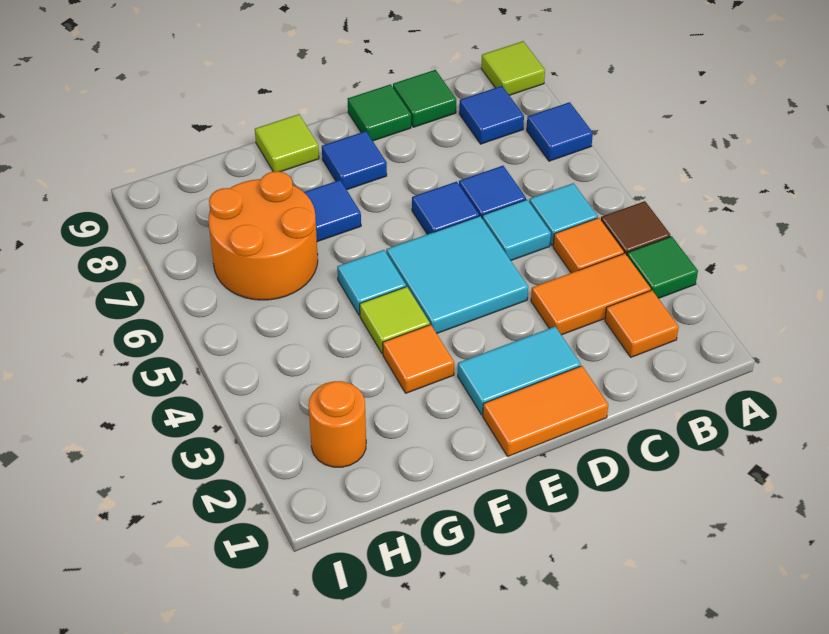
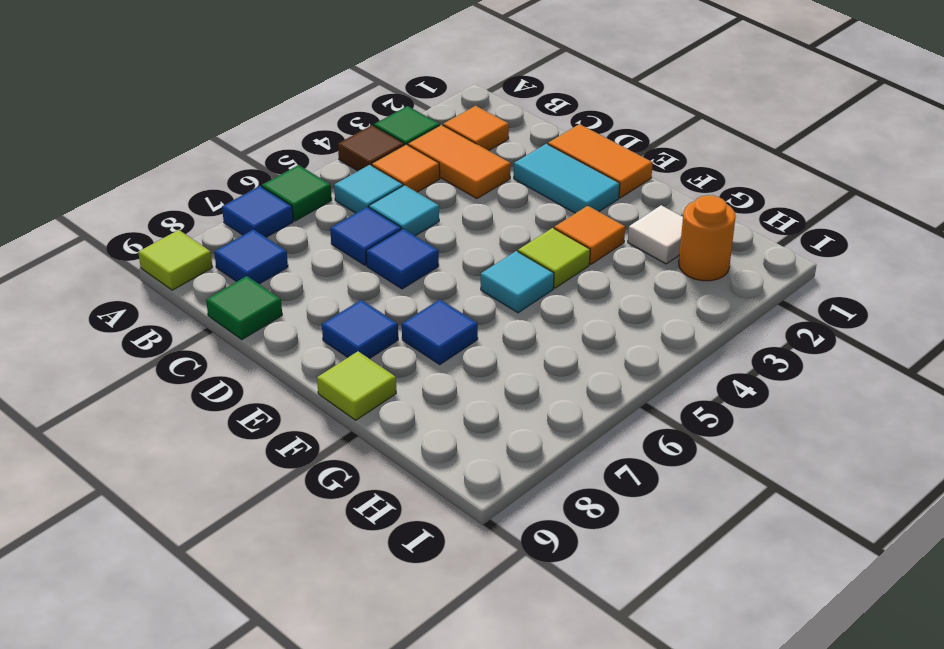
cyan 2x2 tile [386,216,528,333] -> none
green 1x1 tile [348,84,411,141] -> green 1x1 tile moved to [262,165,332,221]
none -> white 1x1 tile [628,205,683,264]
orange 2x2 round brick [209,171,318,300] -> none

